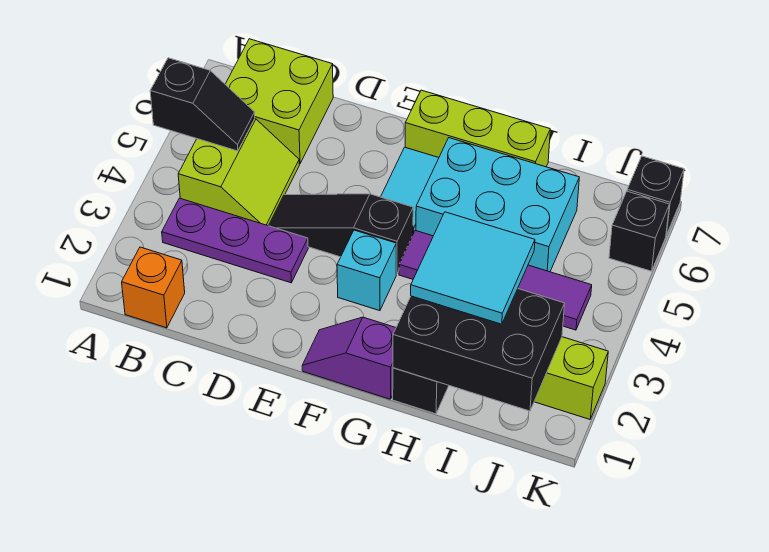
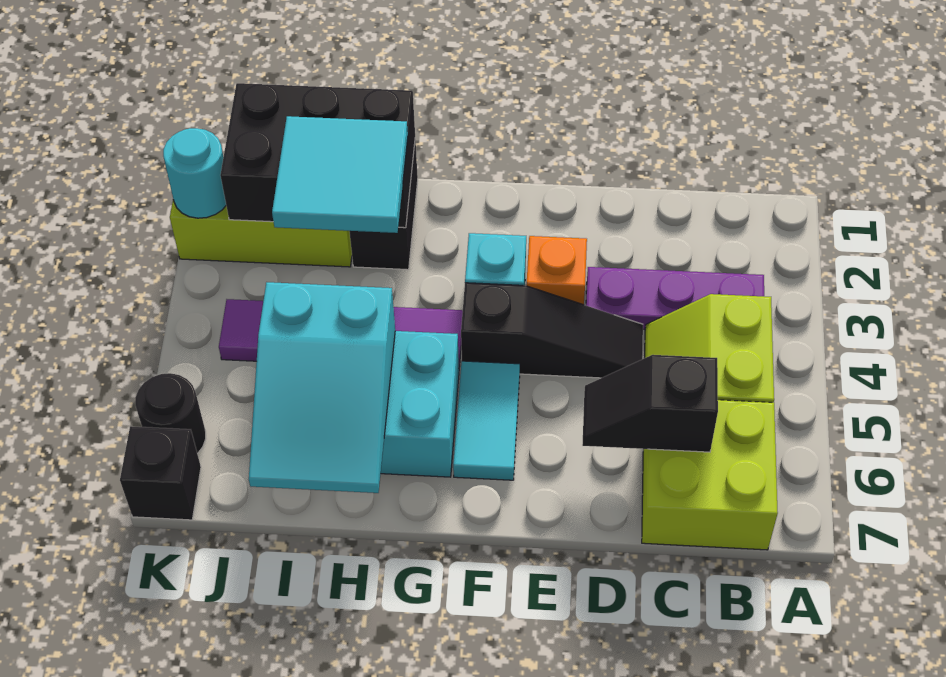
black 1x2 slope [150,58,255,151] -> black 1x2 slope moved to [582,355,718,452]
orange 1x1 brick [122,247,185,328] -> orange 1x1 brick moved to [526,236,587,305]
purple 1x2 slope [302,317,396,399] -> none
lime 1x3 brick [405,90,550,167] -> none
none -> cyan 2x3 slope [249,282,395,493]
none -> cyan 1x1 round brick [163,128,226,218]
black 1x1 brick [609,191,670,271] -> black 1x1 round brick [135,373,206,454]

